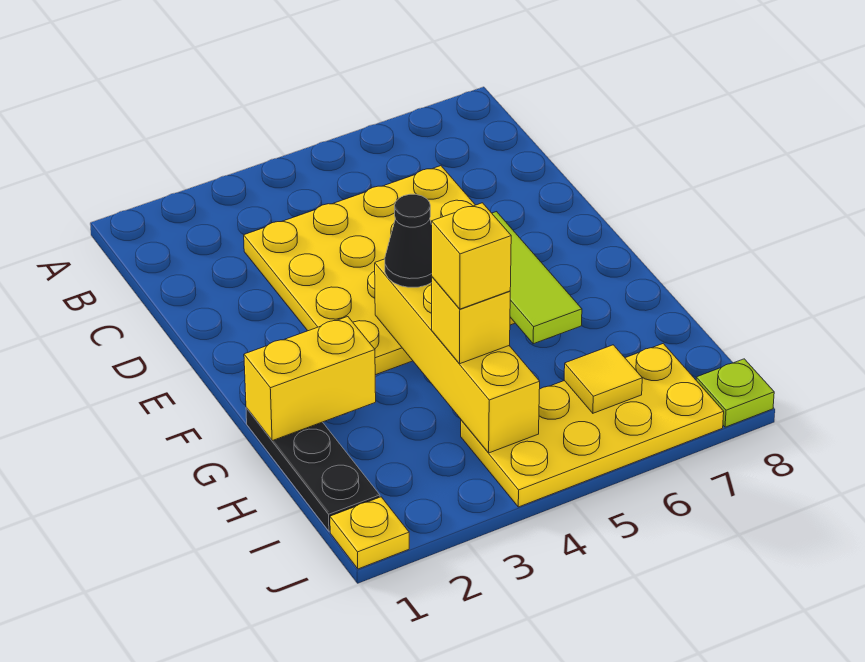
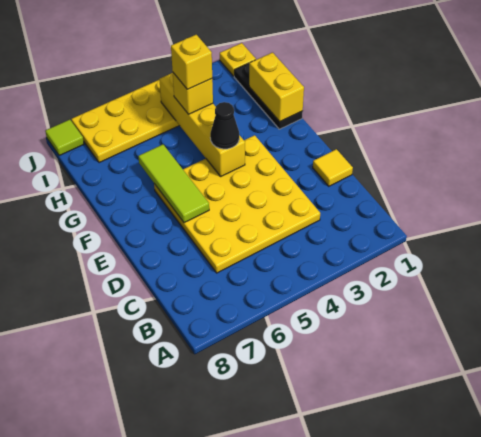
yellow 1x2 brick [244,317,376,441] -> yellow 1x2 brick turned to [249,53,304,122]
yellow 1x1 tile [564,345,642,413] -> yellow 1x1 tile moved to [313,149,353,186]
lime 1x1 plate [696,359,774,427] -> lime 1x1 tile [45,120,84,156]

